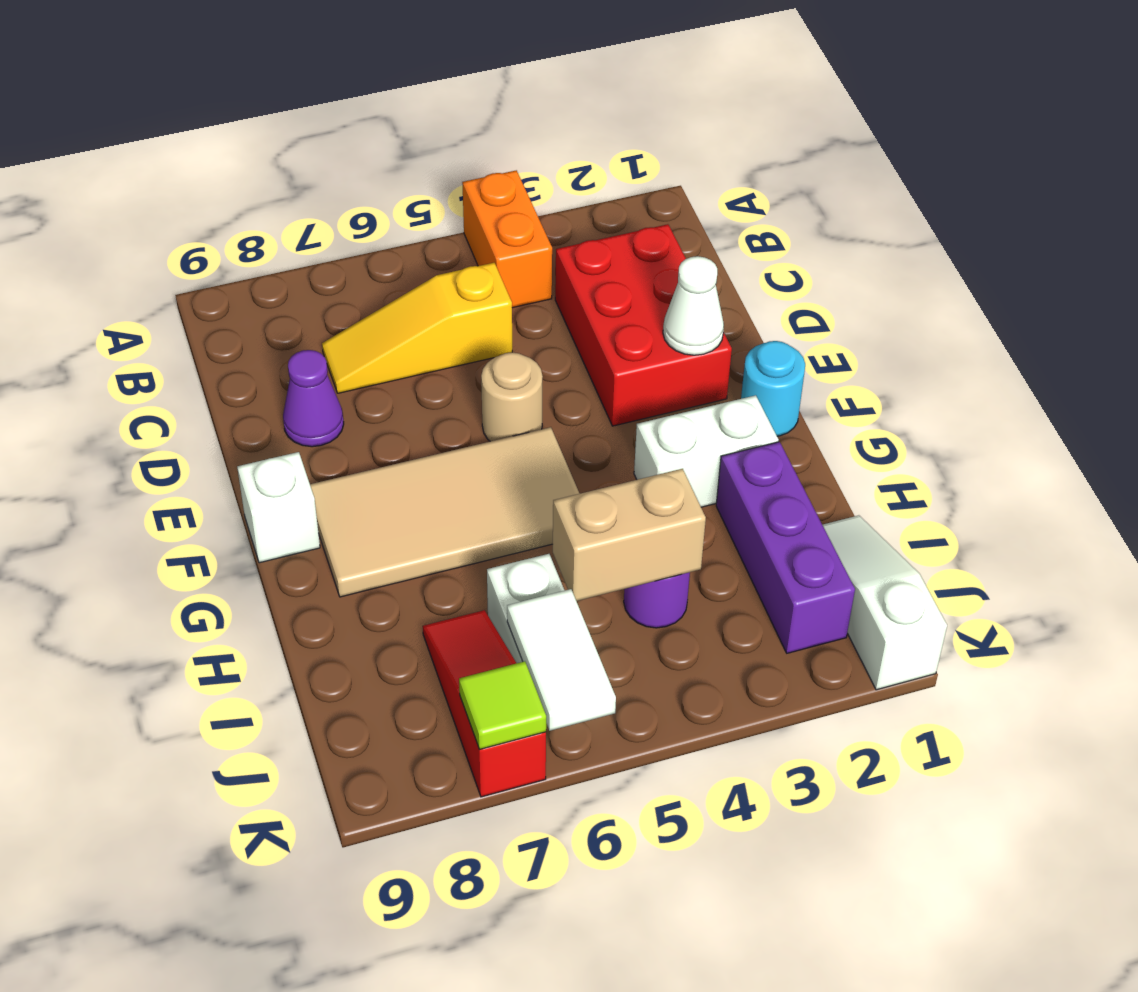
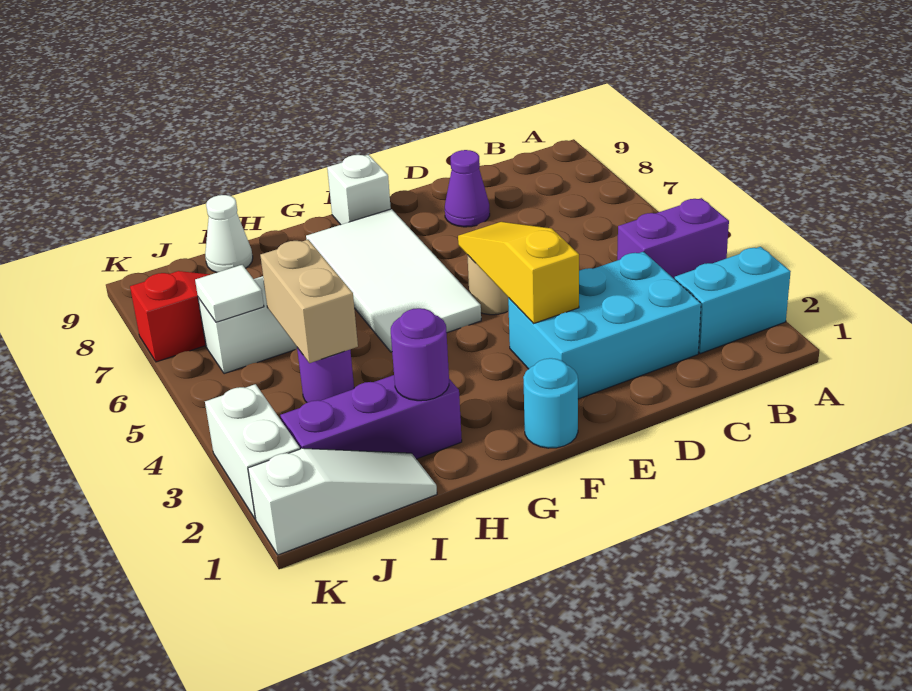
none -> cyan 1x2 brick [674,247,791,354]
orange 1x2 brick [462,170,552,308] -> purple 1x2 brick [617,198,729,278]
red 2x3 brick [555,224,732,426] -> cyan 2x3 brick [508,252,701,399]
yellow 1x3 slope [322,263,512,393] -> yellow 1x3 slope moved to [458,222,579,324]
white 1x1 cone [663,256,724,355] -> white 1x1 cone moved to [205,195,253,273]
tan 2x4 tile [310,427,580,597] -> white 2x4 tile [306,209,481,352]
white 1x2 brick [634,395,778,507] -> white 1x2 brick moved to [205,384,300,519]
none -> purple 1x1 round brick [391,308,449,401]
white 1x2 tile [507,589,616,731] -> white 1x1 tile [195,265,264,322]
lime 1x1 tile [459,661,546,750] -> none

